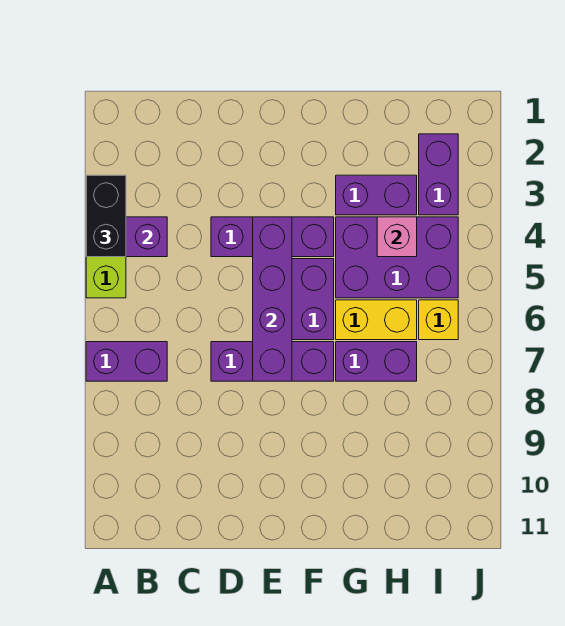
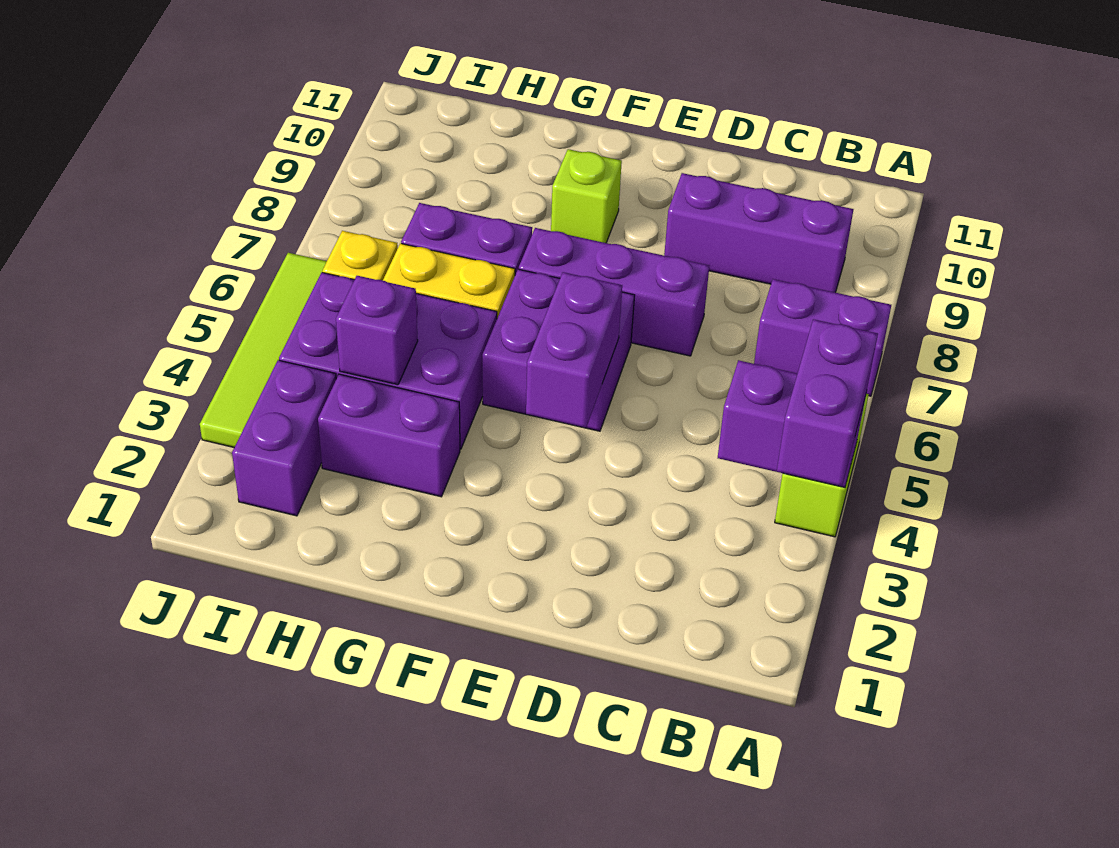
black 1x2 brick [86,175,126,257] -> purple 1x2 brick [777,319,878,487]
purple 1x3 brick [211,217,334,257] -> purple 1x3 brick moved to [664,173,853,293]
purple 1x4 brick [253,217,292,381] -> purple 1x2 brick [526,272,622,428]
none -> lime 1x1 brick [551,149,622,243]
pink 1x1 brick [377,217,417,257] -> purple 1x1 brick [336,276,418,385]
none -> lime 1x4 tile [200,253,327,447]

